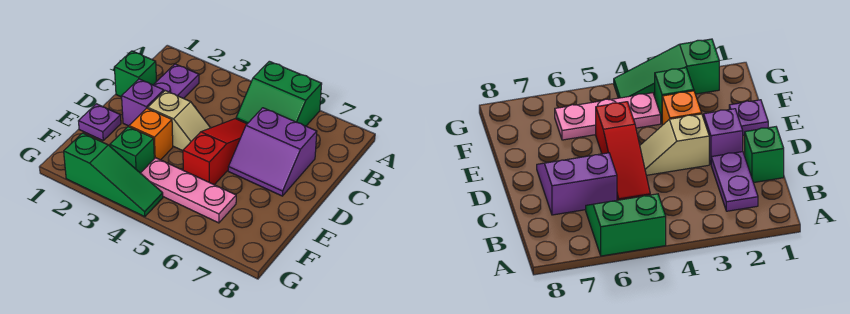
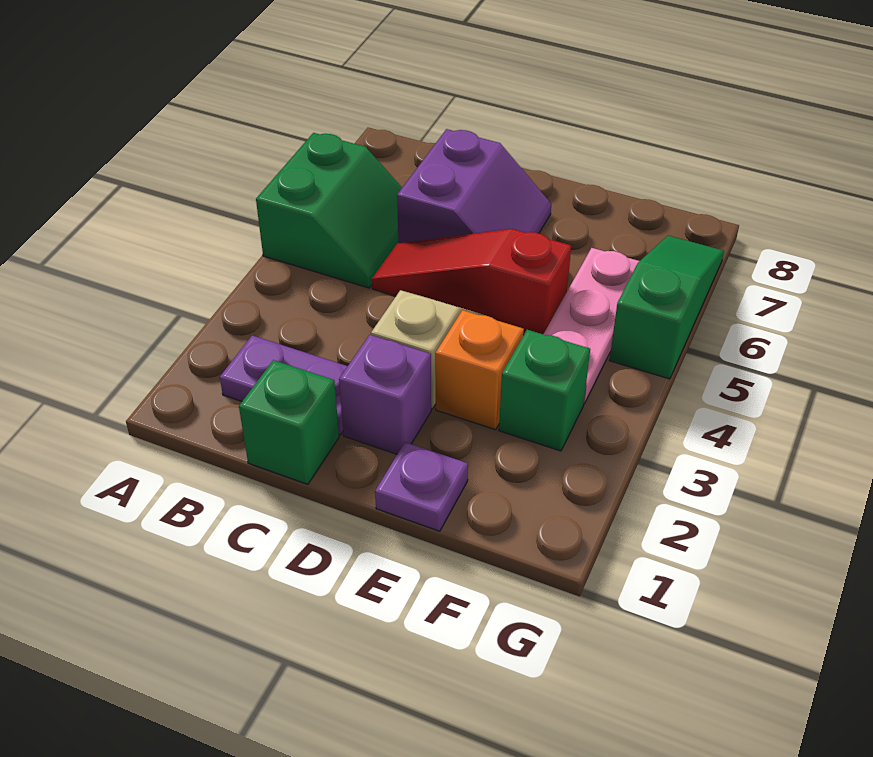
green 1x3 slope [64,133,163,217] -> green 1x3 slope moved to [609,236,724,379]

